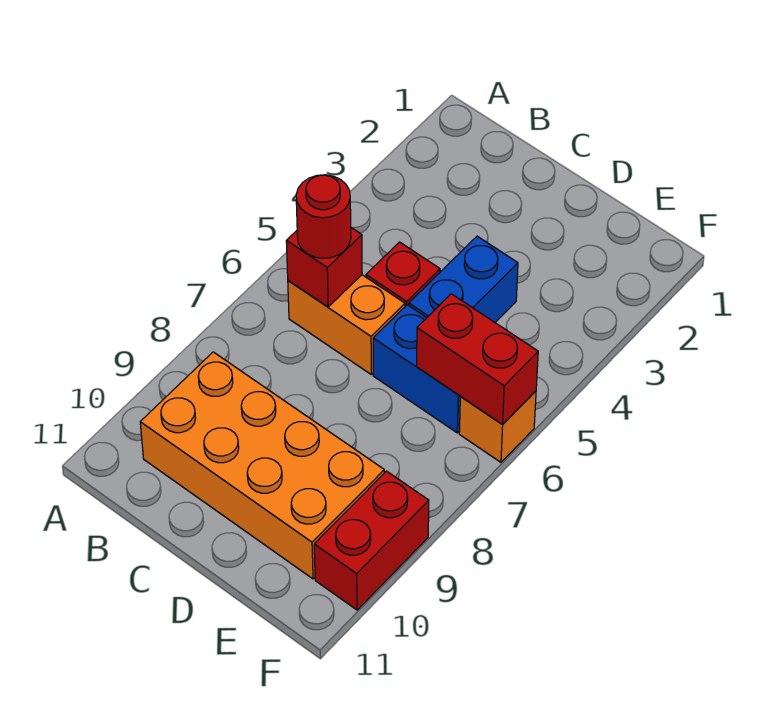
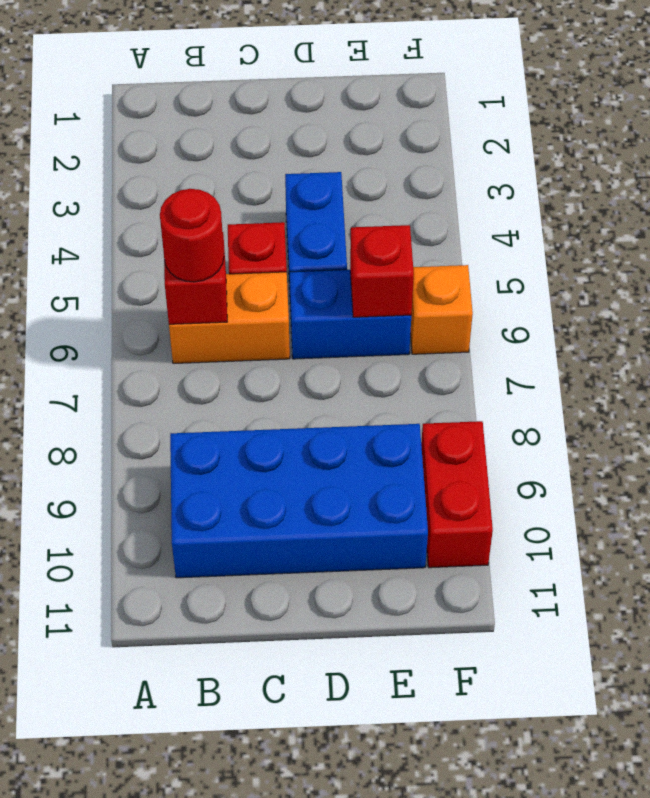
orange 2x4 brick [140,352,384,579] -> blue 2x4 brick [170,424,428,578]
red 1x2 brick [417,294,538,425] -> red 1x1 brick [350,225,414,317]

